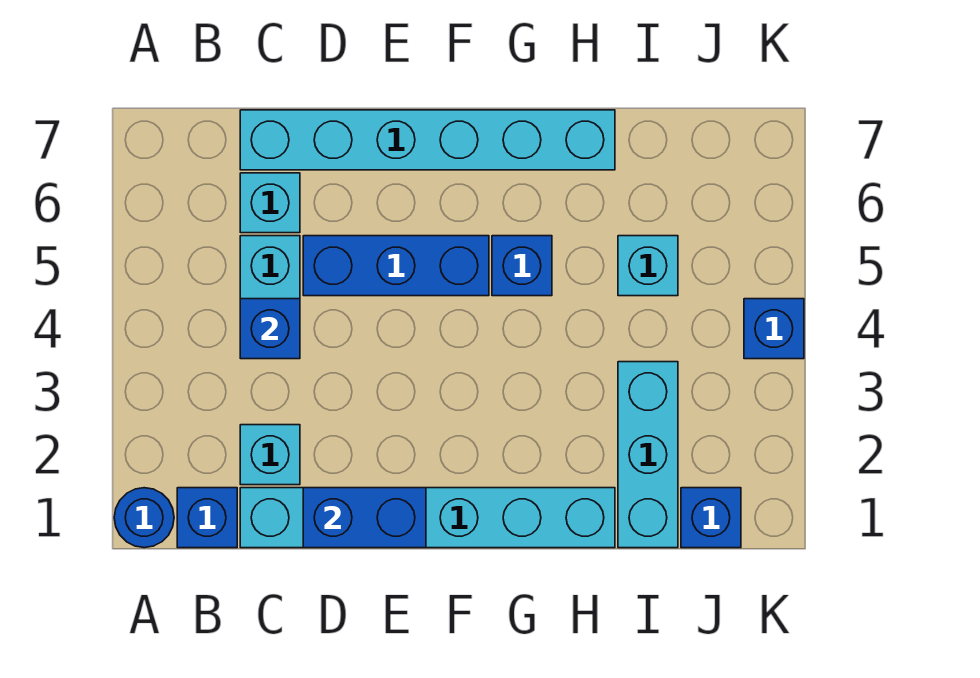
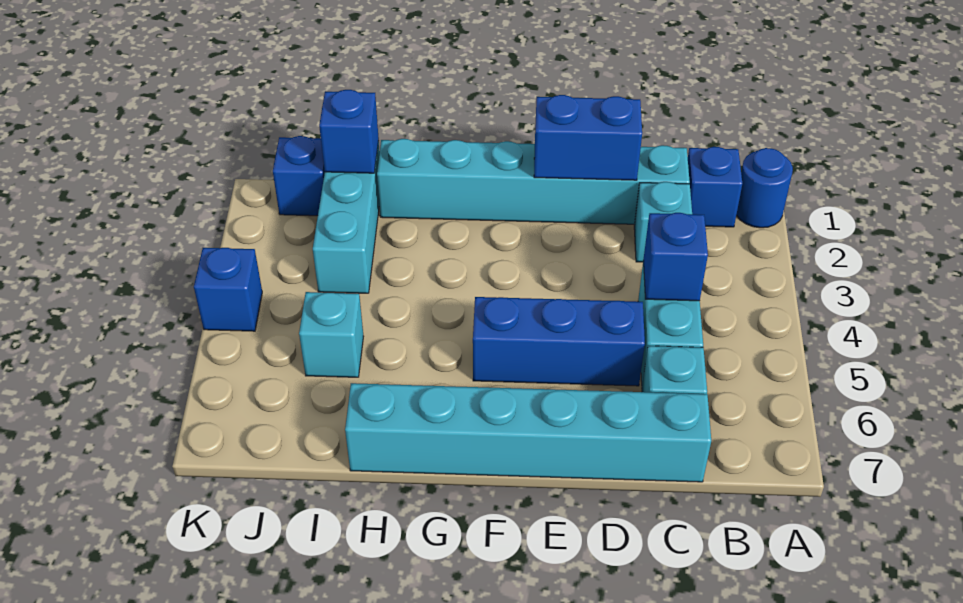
blue 1x1 brick [492,236,552,296] -> blue 1x1 brick moved to [319,90,379,173]

